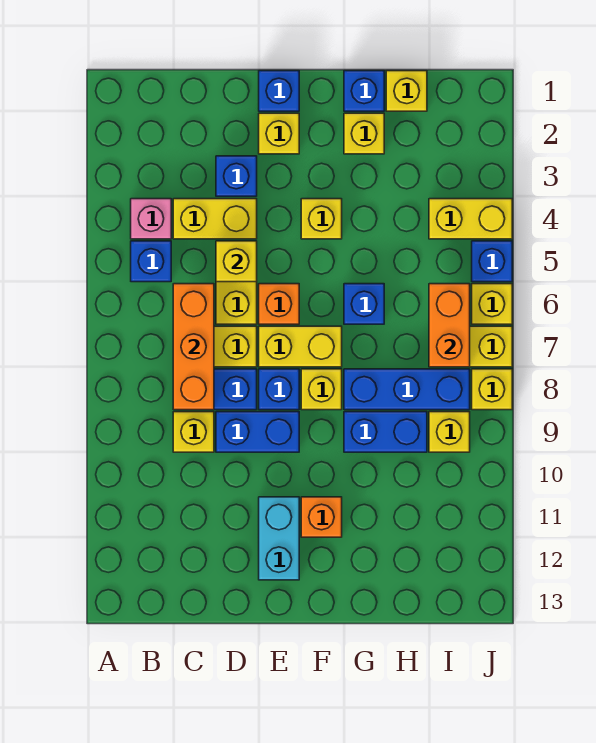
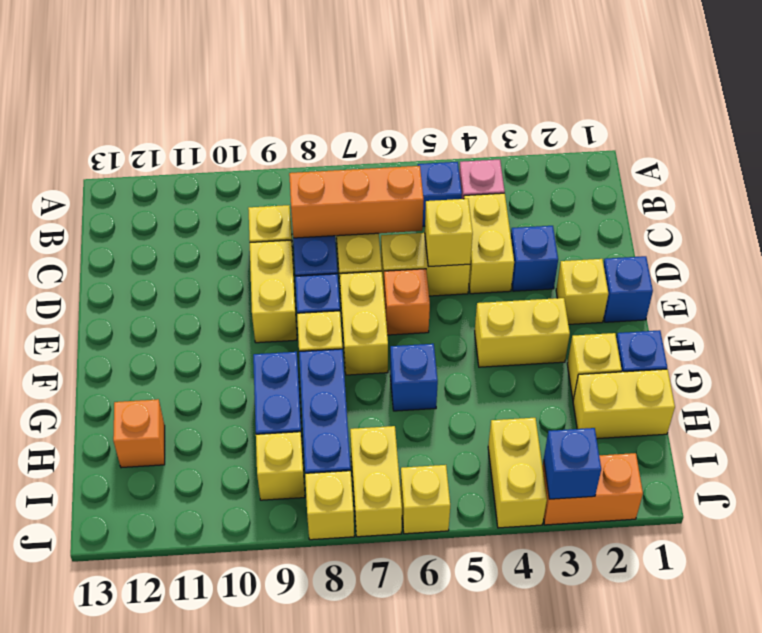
blue 1x2 brick [216,412,299,452] -> yellow 1x2 brick [250,240,297,343]
cyan 1x2 brick [259,497,299,580] -> none
yellow 1x1 brick [301,199,342,239] -> yellow 1x2 brick [475,298,570,367]
orange 1x1 brick [301,497,342,537] -> orange 1x1 brick moved to [113,399,165,468]
yellow 1x1 brick [386,71,427,111] -> yellow 1x2 brick [573,369,675,439]
orange 1x2 brick [429,284,470,367] -> orange 1x2 brick moved to [542,453,643,525]
blue 1x1 brick [472,241,512,282] -> blue 1x1 brick moved to [544,428,601,499]

